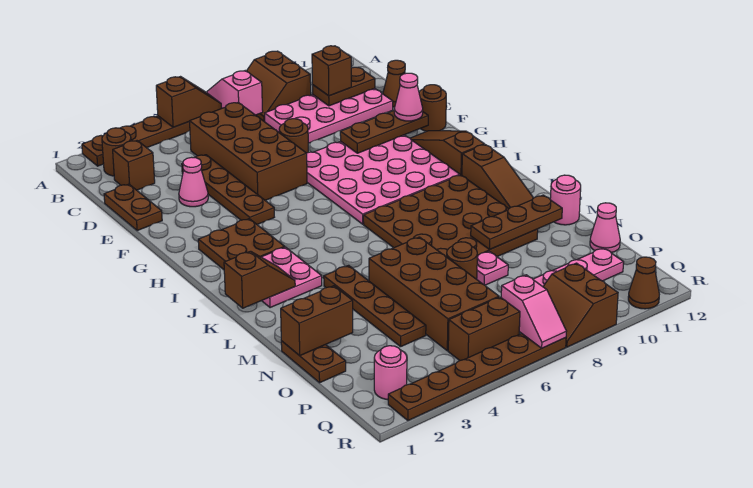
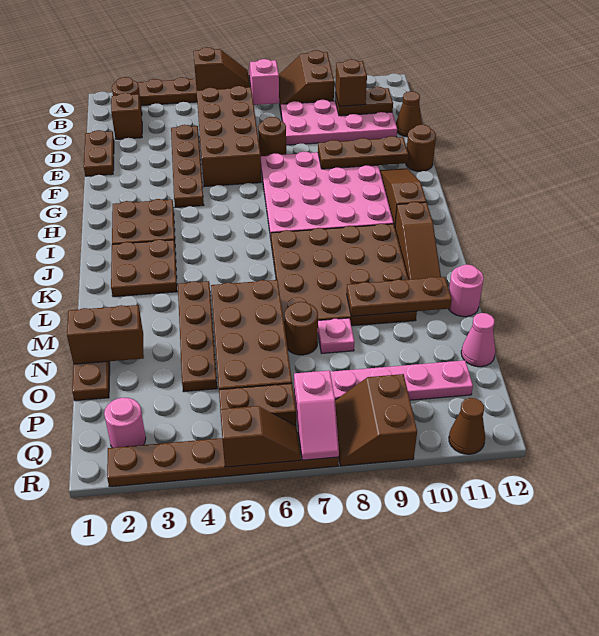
pink 1x1 cone [179,157,208,207] -> none
pink 1x1 cone [394,73,423,121] -> none
pink 2x2 plate [262,247,322,308] -> brown 2x2 plate [111,240,177,297]
brown 1x2 slope [224,251,295,308] -> brown 1x2 slope moved to [220,406,300,467]

